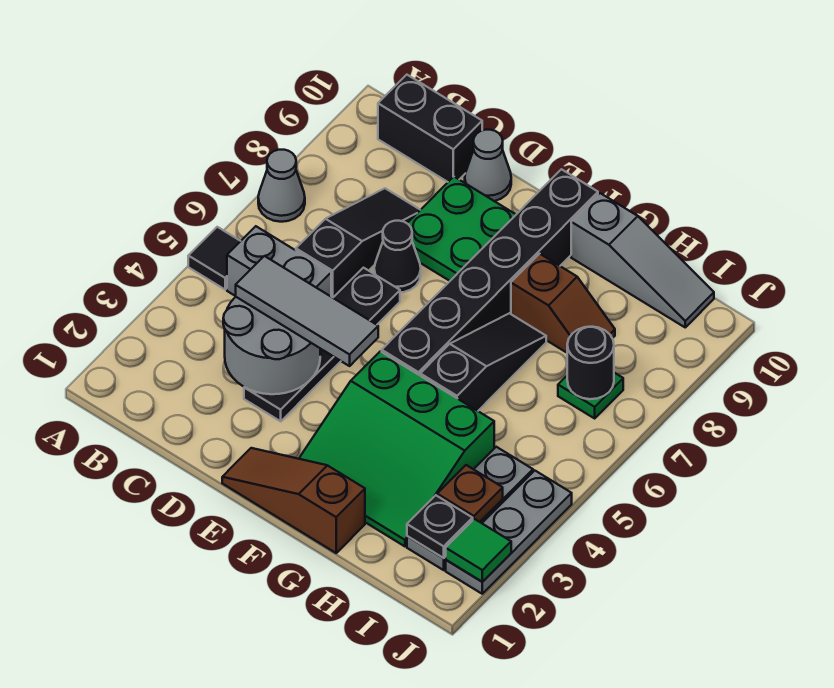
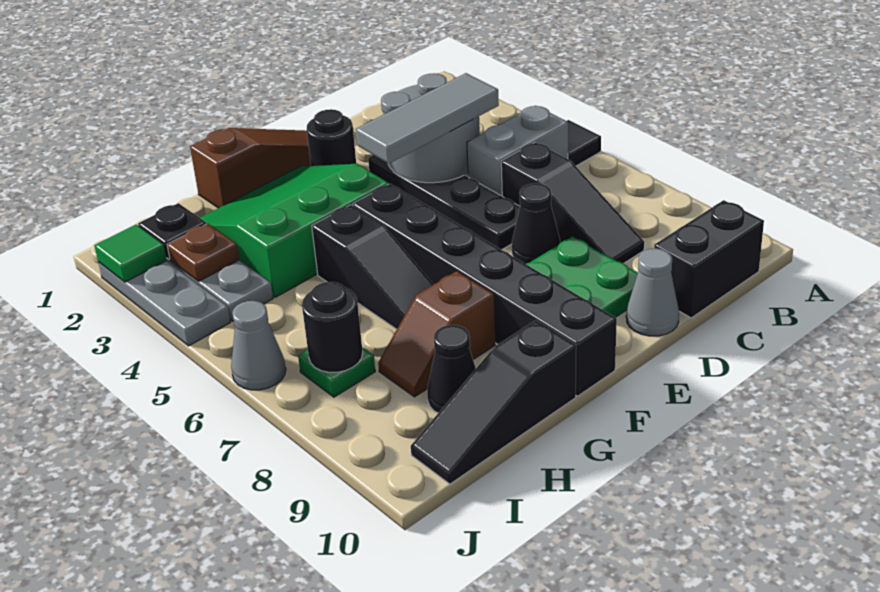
grey 1x1 cone [258,150,305,222] -> grey 1x1 cone moved to [231,301,286,390]
none -> black 1x1 round brick [307,109,356,166]
grey 1x3 slope [571,193,714,327] -> black 1x3 slope [411,320,576,484]
none -> black 1x1 cone [427,325,476,413]

